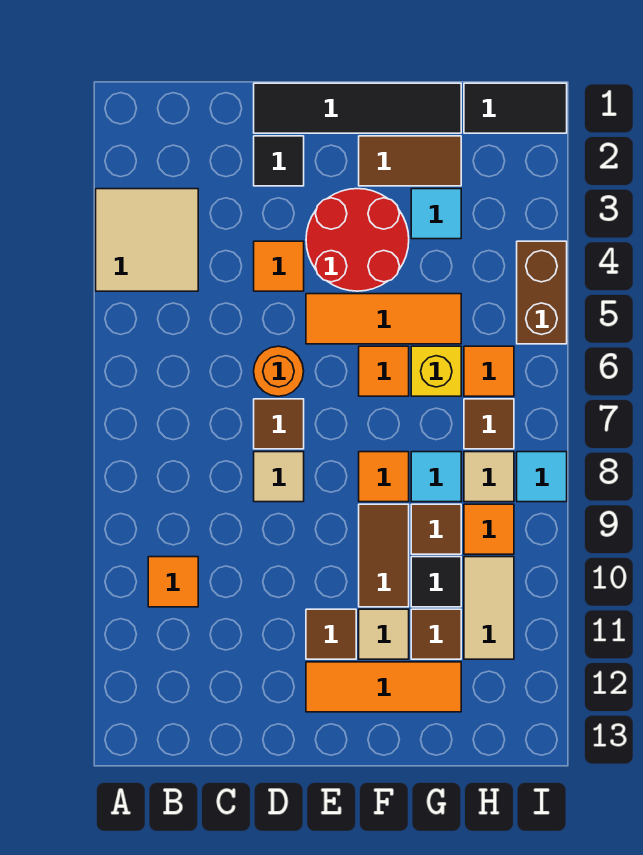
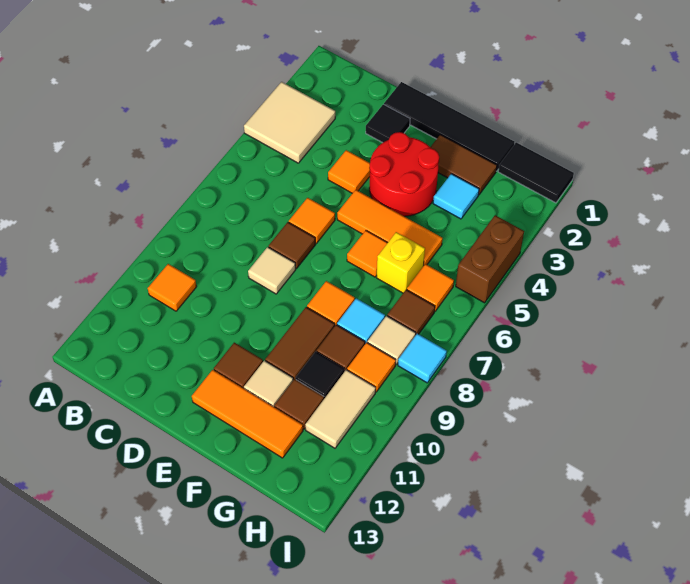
orange 1x1 round brick [254,346,304,396] -> orange 1x1 tile [289,198,335,243]

